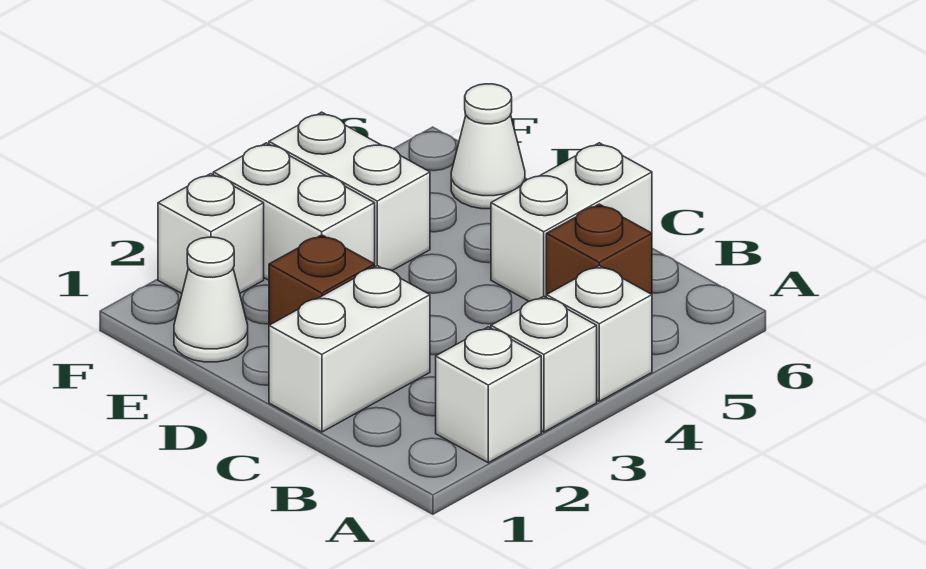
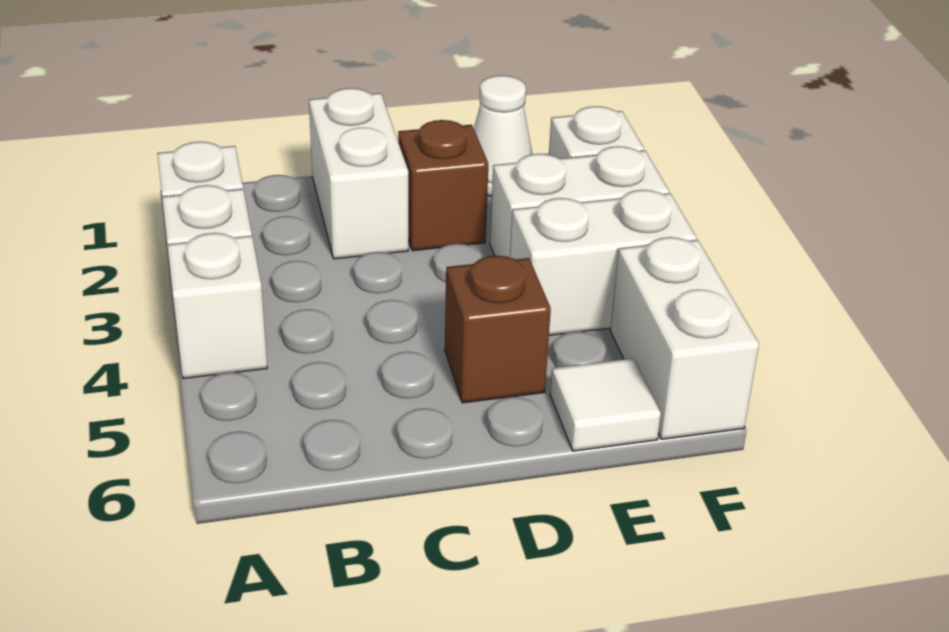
brown 1x1 brick [546,204,652,295] -> brown 1x1 brick moved to [445,256,551,403]
white 1x2 brick [491,143,652,301] -> white 1x2 brick moved to [610,237,759,439]
white 1x1 cone [451,84,525,209] -> white 1x1 tile [550,358,661,451]

